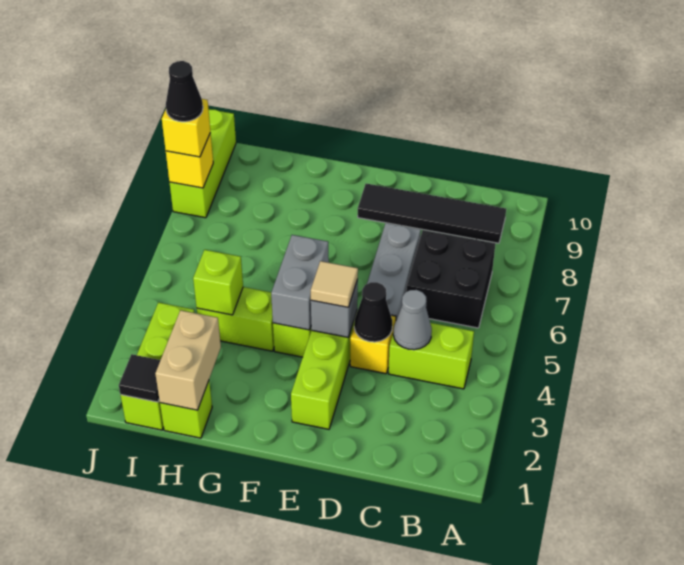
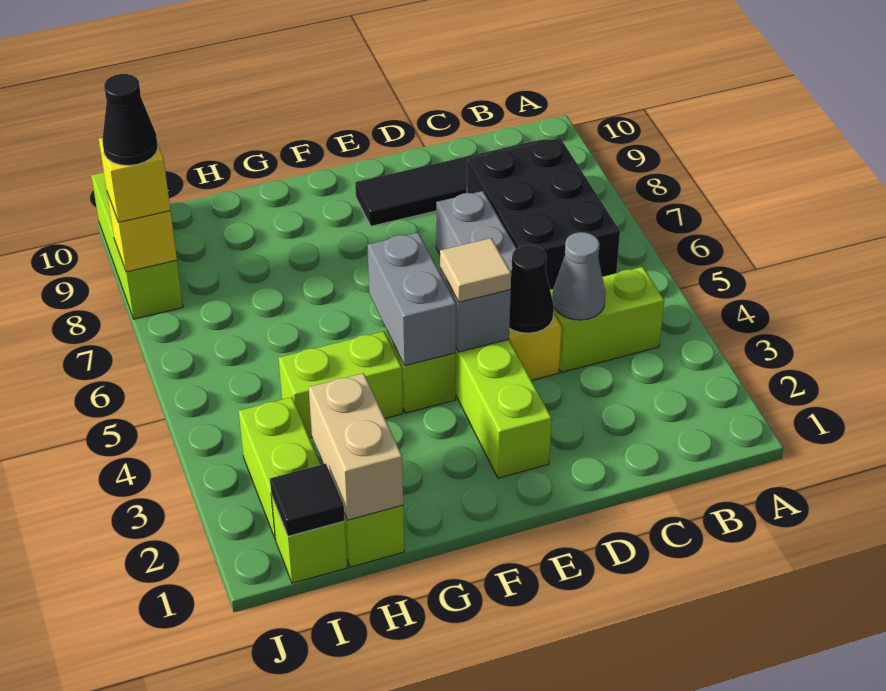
black 2x2 brick [406,230,495,328] -> black 2x3 brick [467,138,620,290]
lime 1x1 brick [193,250,243,315] -> none

